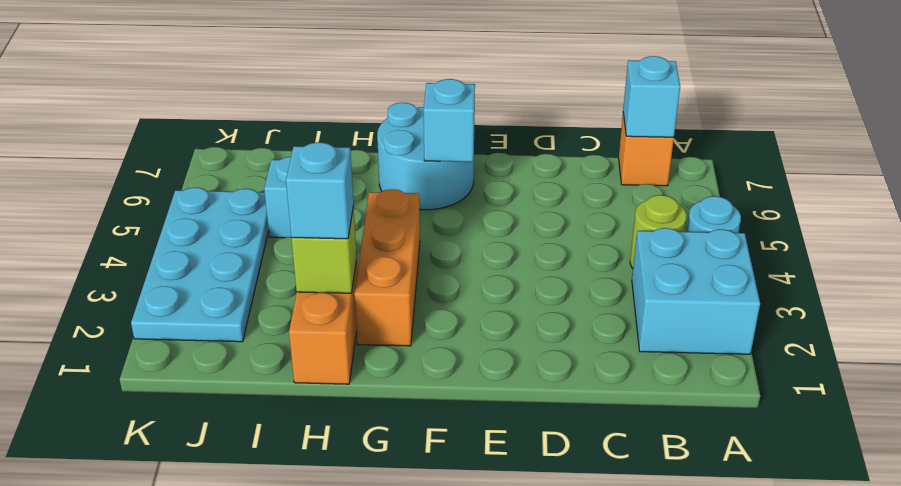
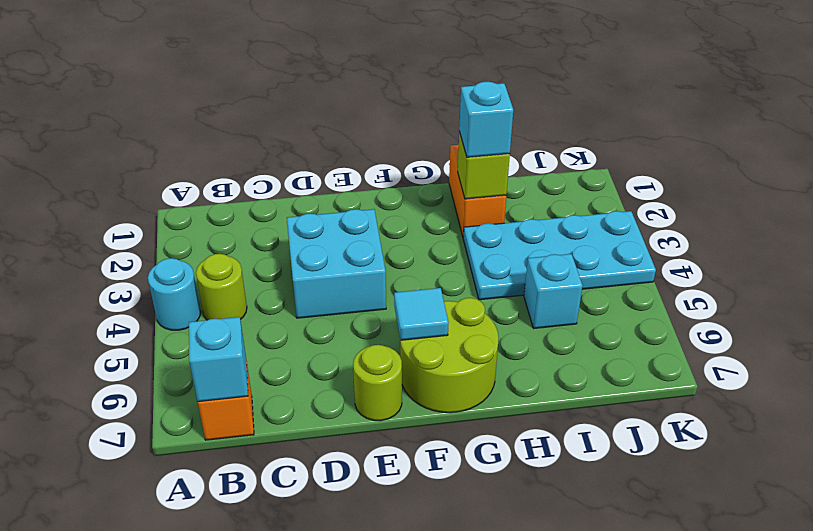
cyan 2x2 brick [632,228,760,354] -> cyan 2x2 brick moved to [287,209,386,318]
none -> lime 1x1 round brick [353,345,402,421]
cyan 2x2 round brick [377,103,474,210] -> lime 2x2 round brick [400,298,499,413]
cyan 1x1 brick [424,79,475,162] -> cyan 1x1 tile [394,288,449,340]
orange 1x3 brick [354,189,420,346] -> none
cyan 2x4 plate [131,188,269,342] -> cyan 2x4 plate turned to [463,211,656,300]

